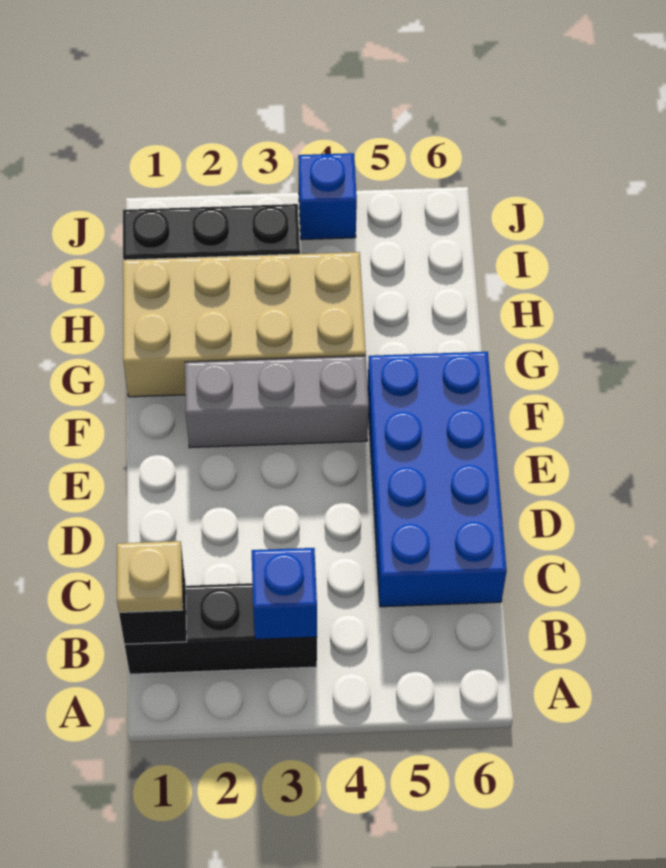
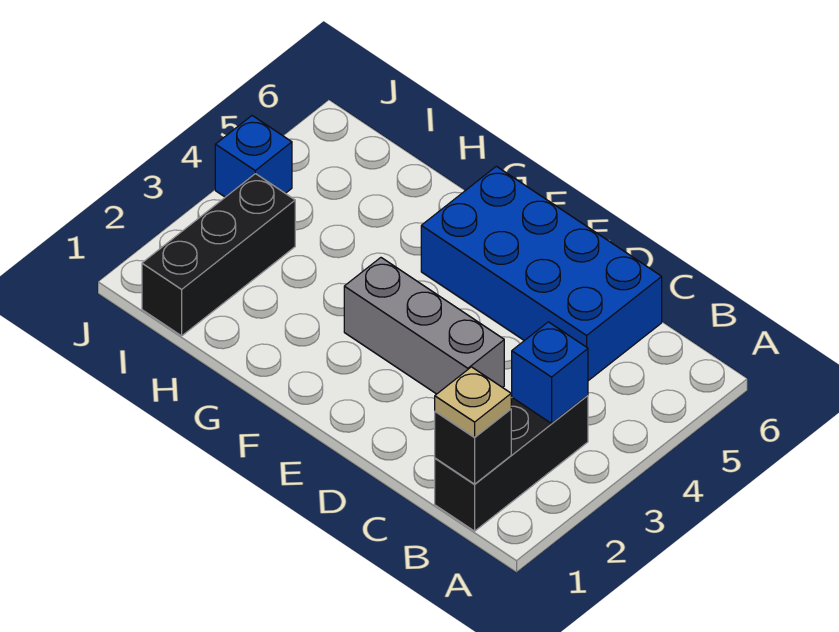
grey 1x3 brick [185,356,369,448] -> grey 1x3 brick turned to [344,258,504,394]
tan 2x4 brick [123,252,366,397] -> none

